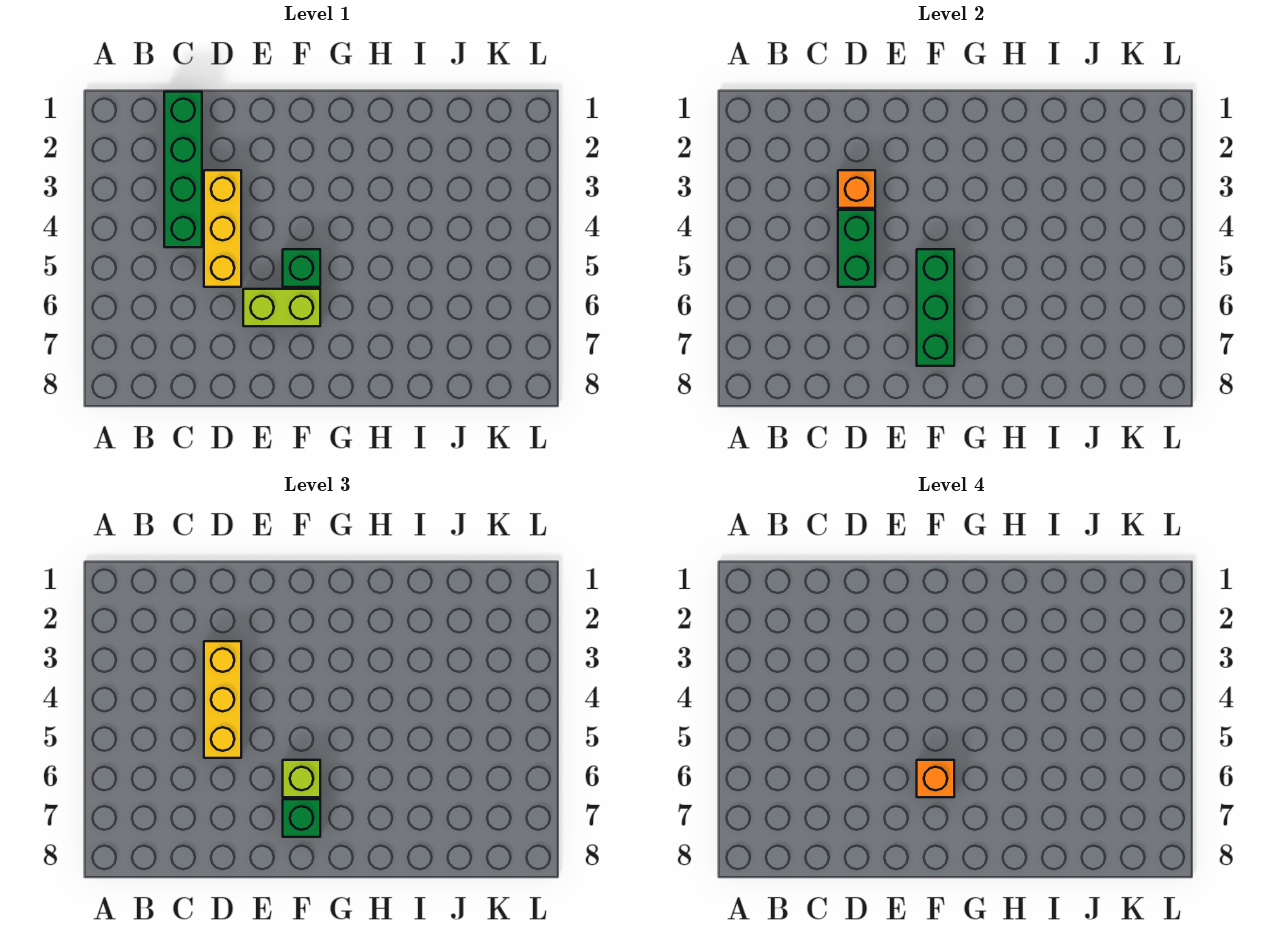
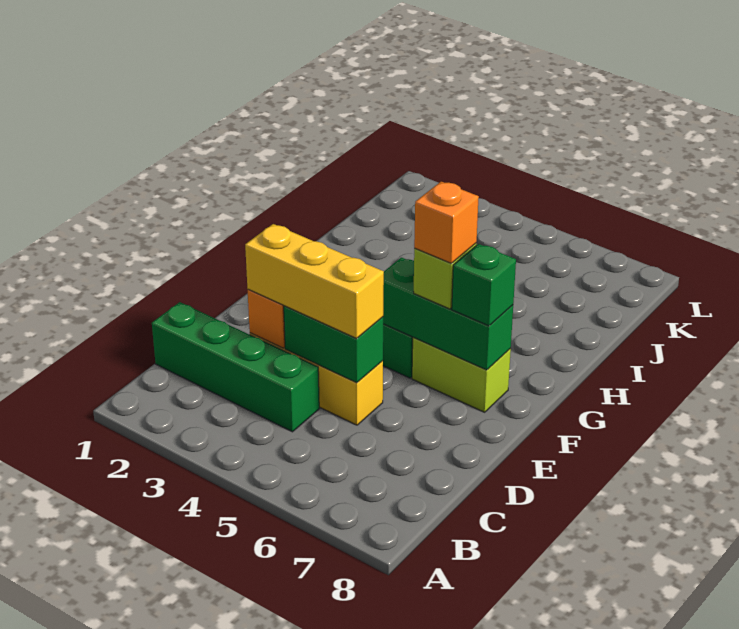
lime 1x2 brick [243,289,320,326] -> lime 1x2 brick turned to [412,337,511,412]

